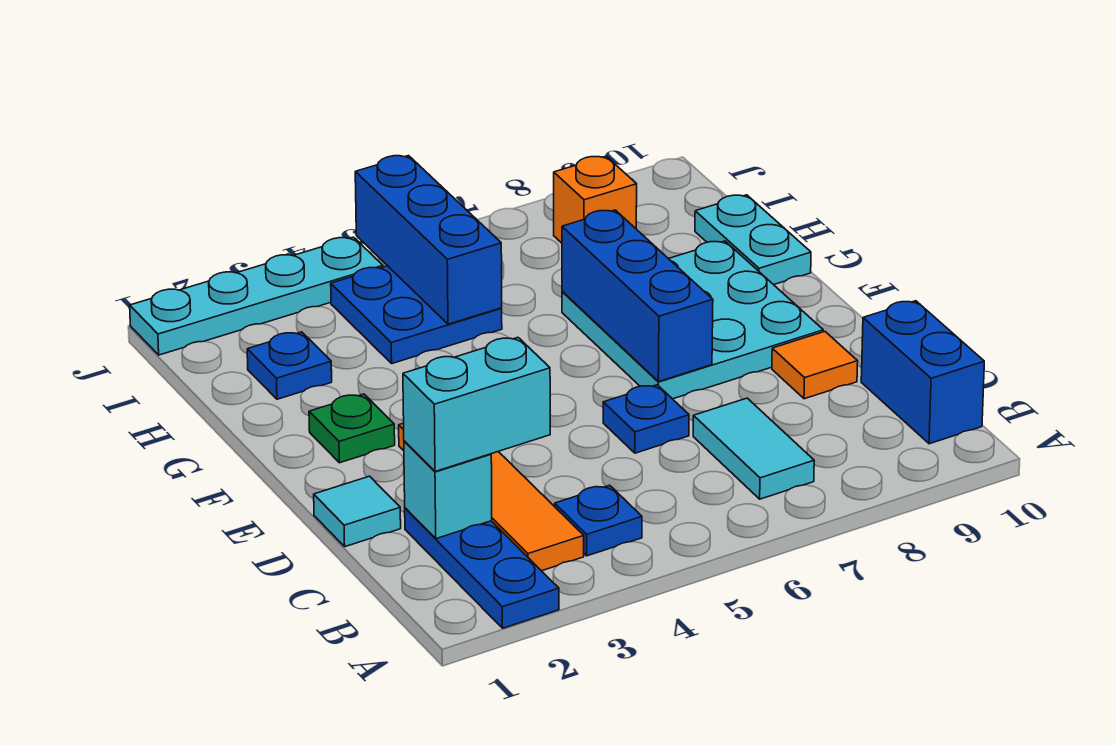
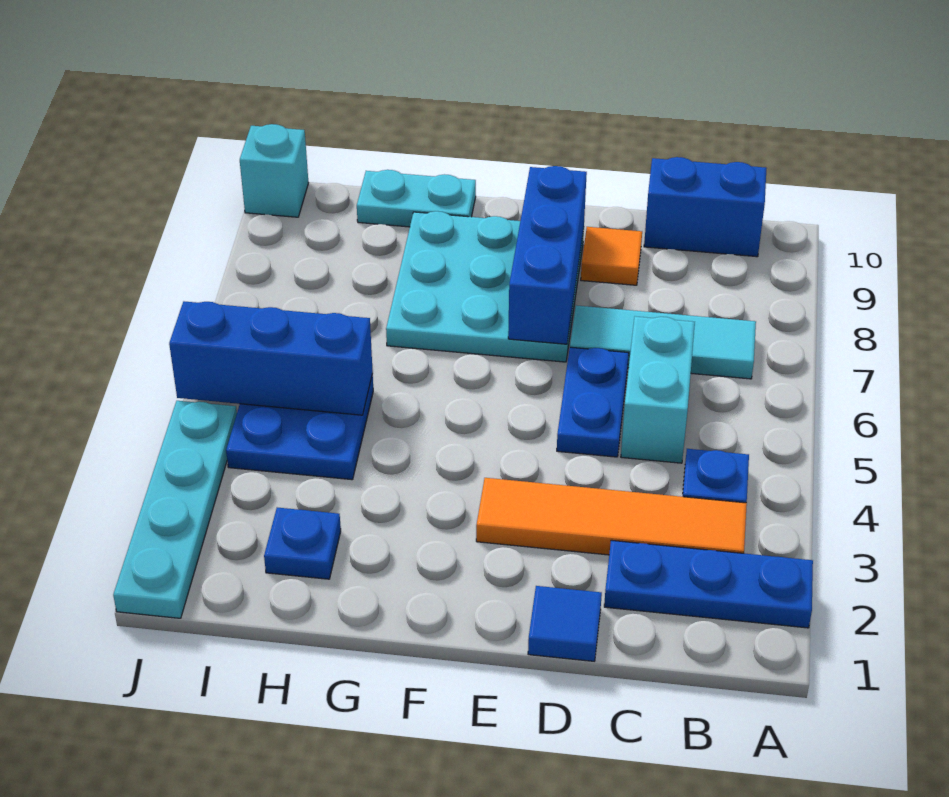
cyan 1x2 tile [693,398,814,499] -> cyan 1x3 tile [570,305,756,379]
cyan 1x1 brick [404,441,492,539] -> cyan 1x1 brick moved to [240,124,308,217]
cyan 1x2 brick [403,338,550,471] -> cyan 1x2 brick moved to [621,316,695,463]
cyan 1x1 tile [314,476,401,547] -> blue 1x1 tile [528,586,602,661]
blue 1x1 plate [603,385,689,453] -> blue 1x2 plate [557,347,629,457]
blue 1x3 brick [562,210,713,382] -> blue 1x3 brick turned to [508,166,587,344]
green 1x1 plate [309,394,395,463] -> none
orange 1x1 brick [554,156,637,243] -> none

